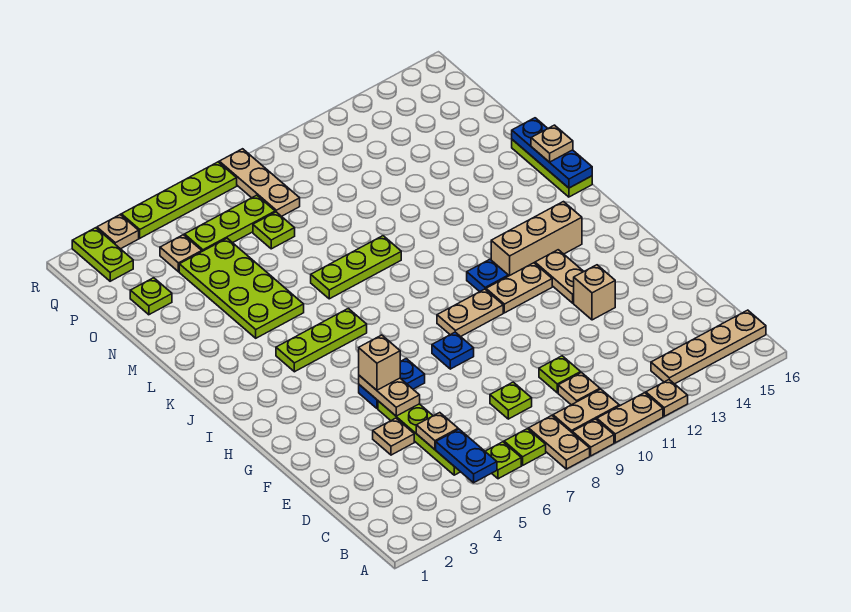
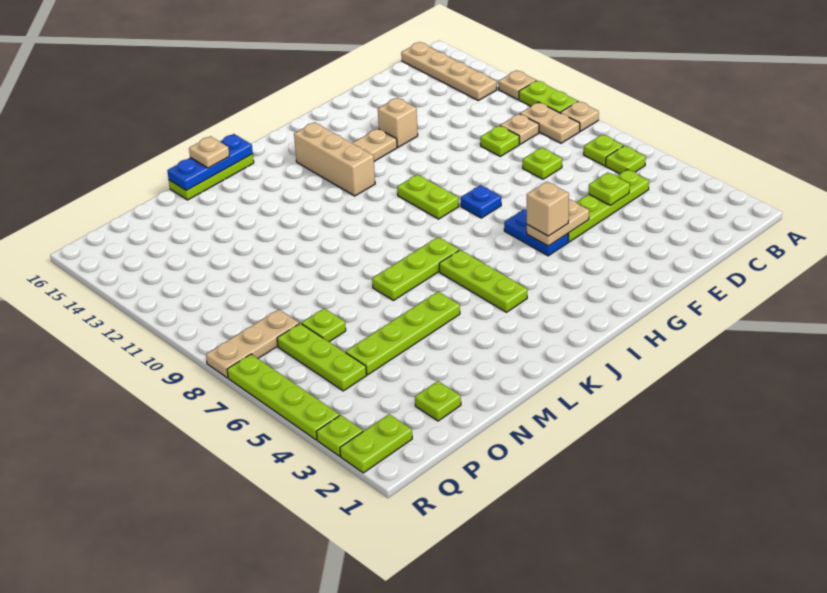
tan 1x2 plate [529,416,590,469] -> none
tan 1x2 plate [597,393,663,443] -> lime 1x2 plate [519,81,578,113]
blue 1x2 plate [436,429,497,483] -> none
tan 1x1 plate [416,413,458,449] -> lime 1x1 plate [589,172,630,205]
tan 1x1 plate [373,418,414,455] -> none
tan 1x2 plate [437,289,503,337] -> lime 1x2 plate [397,175,459,219]
tan 1x2 plate [486,263,552,313] -> none
blue 1x1 plate [467,259,508,292] -> none
lime 2x4 plate [179,238,304,338] -> lime 1x4 plate [346,292,460,375]
lime 1x3 plate [311,236,401,299] -> lime 1x3 plate turned to [372,237,459,301]
tan 1x1 plate [160,235,202,272] -> none
tan 1x1 plate [97,215,139,249] -> lime 1x1 plate [316,415,363,456]

